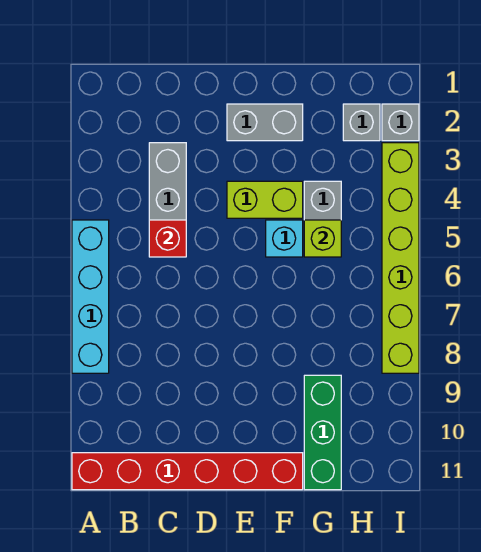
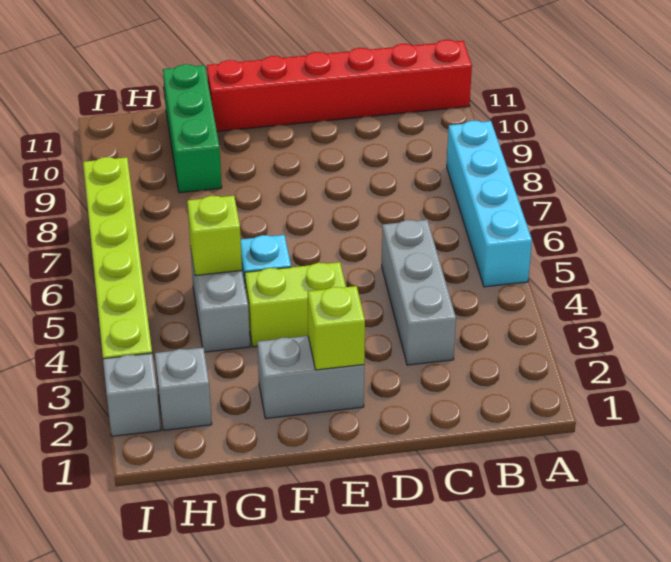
red 1x1 brick [149,220,186,257] -> none
none -> lime 1x1 brick [308,286,365,370]

